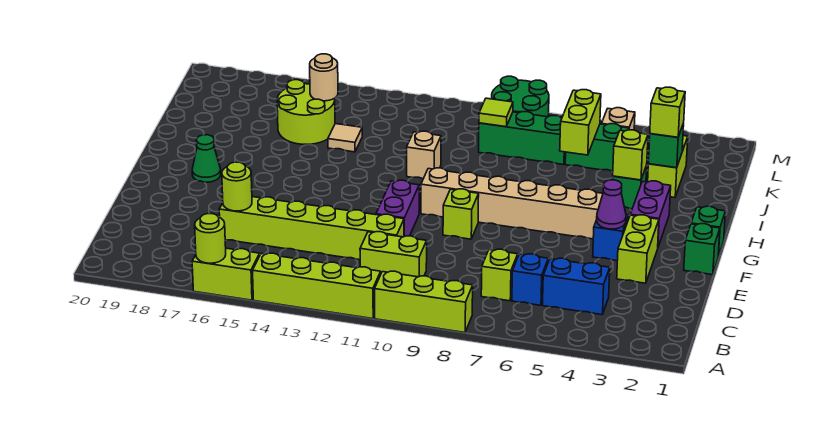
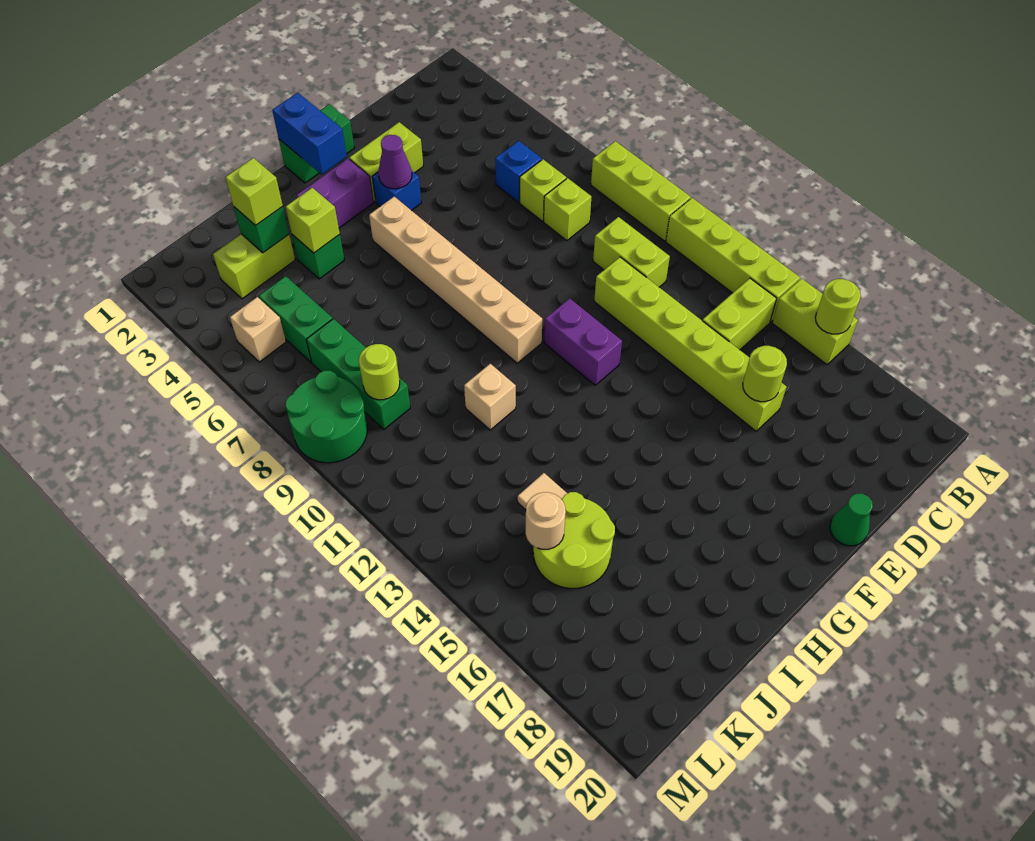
blue 1x2 brick [543,258,610,315] -> blue 1x2 brick moved to [272,93,347,174]
purple 1x2 brick [376,180,419,236] -> purple 1x2 brick turned to [544,298,622,385]
lime 1x1 brick [443,189,479,239] -> lime 1x1 brick moved to [544,178,591,241]
green 1x1 cone [192,135,221,182] -> green 1x1 cone moved to [830,494,873,546]
lime 1x2 brick [560,90,601,155] -> lime 1x2 brick moved to [703,278,777,350]
lime 1x1 tile [479,98,513,127] -> lime 1x1 round brick [359,344,400,400]

